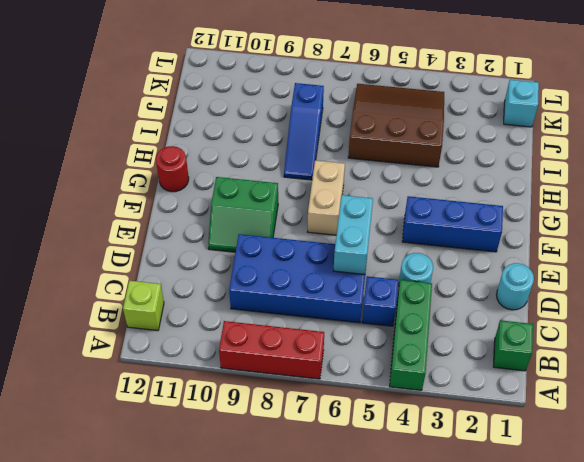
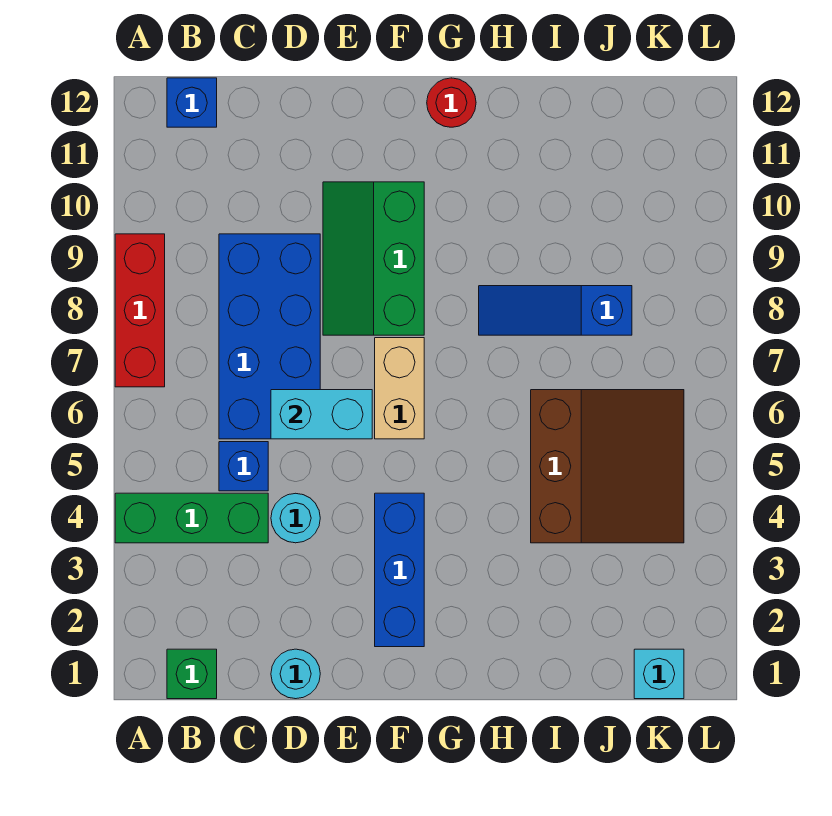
lime 1x1 brick [123,281,164,331] -> blue 1x1 brick [167,78,217,127]
green 2x2 slope [208,177,278,252] -> green 2x3 slope [323,182,424,335]
tan 1x2 brick [307,160,345,235] -> tan 1x2 brick turned to [375,338,424,439]

